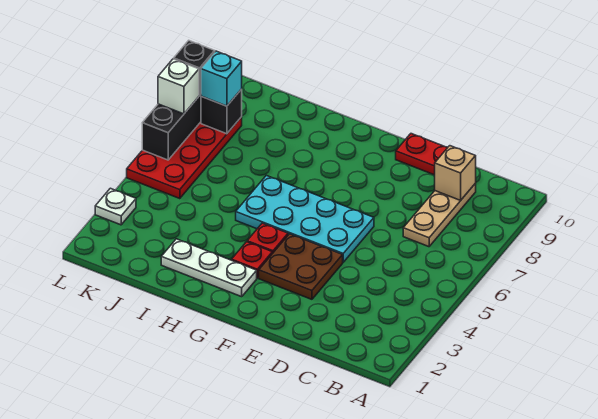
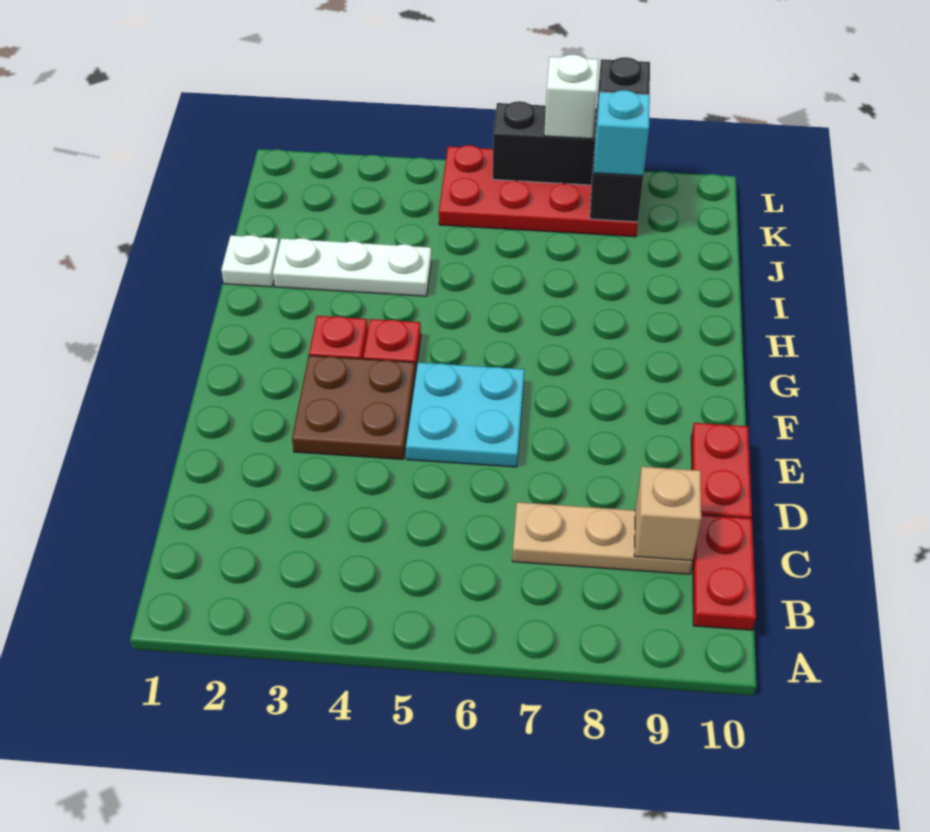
none -> red 1x2 plate [693,515,756,630]
cyan 2x4 plate [236,175,374,262] -> cyan 2x2 plate [406,362,524,467]
white 1x3 plate [161,239,257,297] -> white 1x3 plate turned to [273,238,431,296]
white 1x1 plate [95,188,136,225] -> white 1x1 plate moved to [221,235,279,287]

